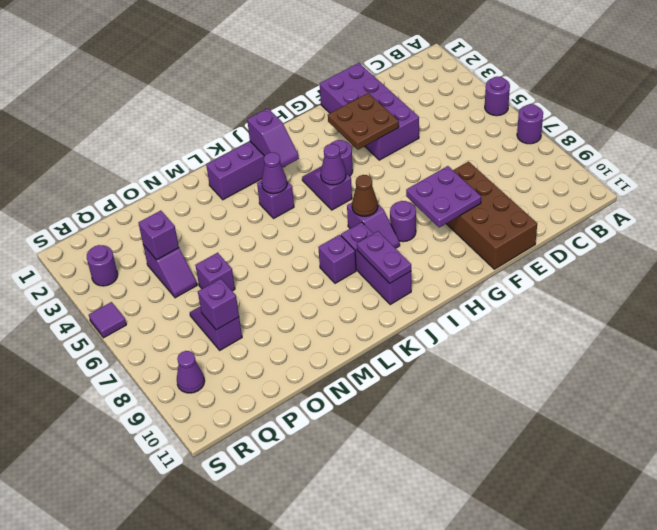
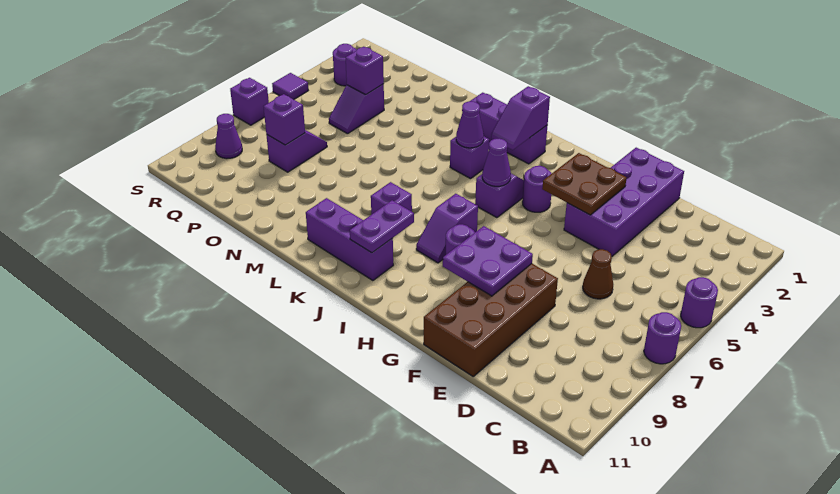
brown 1x1 cone [352,175,378,216] -> brown 1x1 cone moved to [583,249,613,299]
purple 1x3 brick [341,222,411,305] -> purple 1x3 brick turned to [306,198,393,281]
purple 1x1 brick [195,253,235,291] -> purple 1x1 brick moved to [230,78,269,125]

